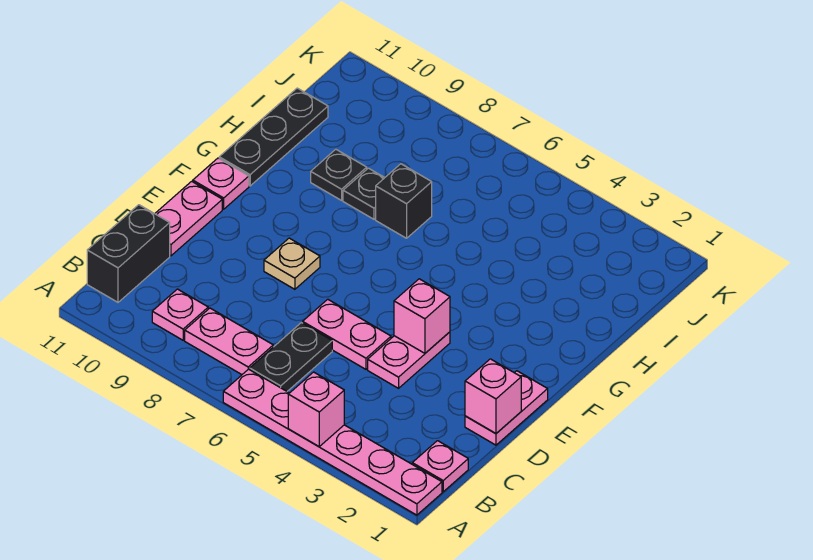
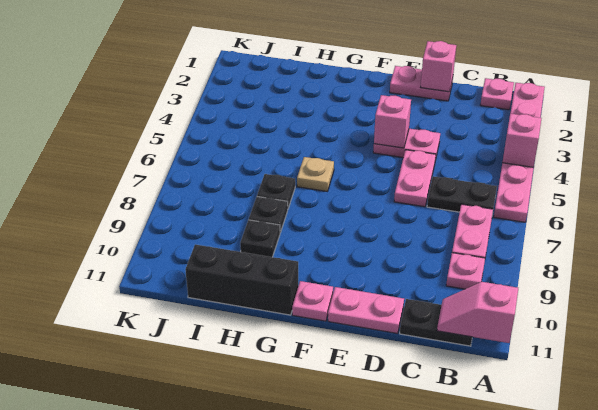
none -> pink 1x2 slope [437,282,518,343]
black 1x2 brick [87,205,170,302] -> black 1x2 plate [400,299,472,346]
tan 1x1 plate [264,238,320,289] -> tan 1x1 plate moved to [297,157,334,191]
black 1x3 plate [219,88,328,186] -> black 1x3 brick [185,244,298,315]
black 1x1 brick [376,164,432,238] -> black 1x1 plate [257,174,295,208]

